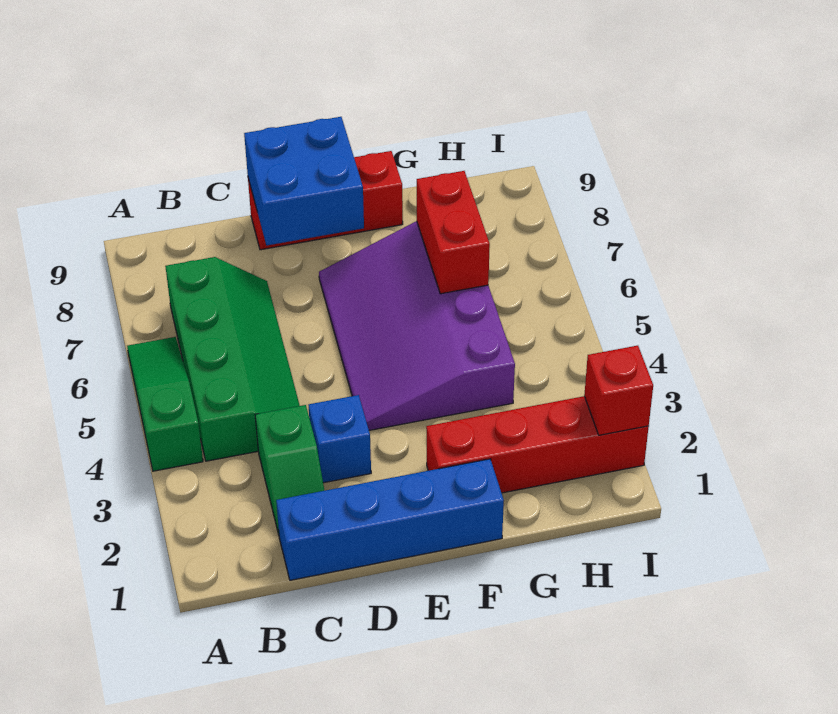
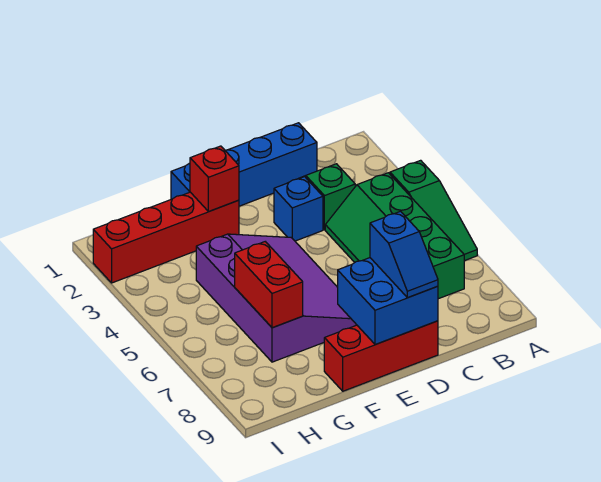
none -> blue 1x2 slope [370,211,438,298]
red 1x1 brick [584,346,653,435] -> red 1x1 brick moved to [190,146,239,211]

